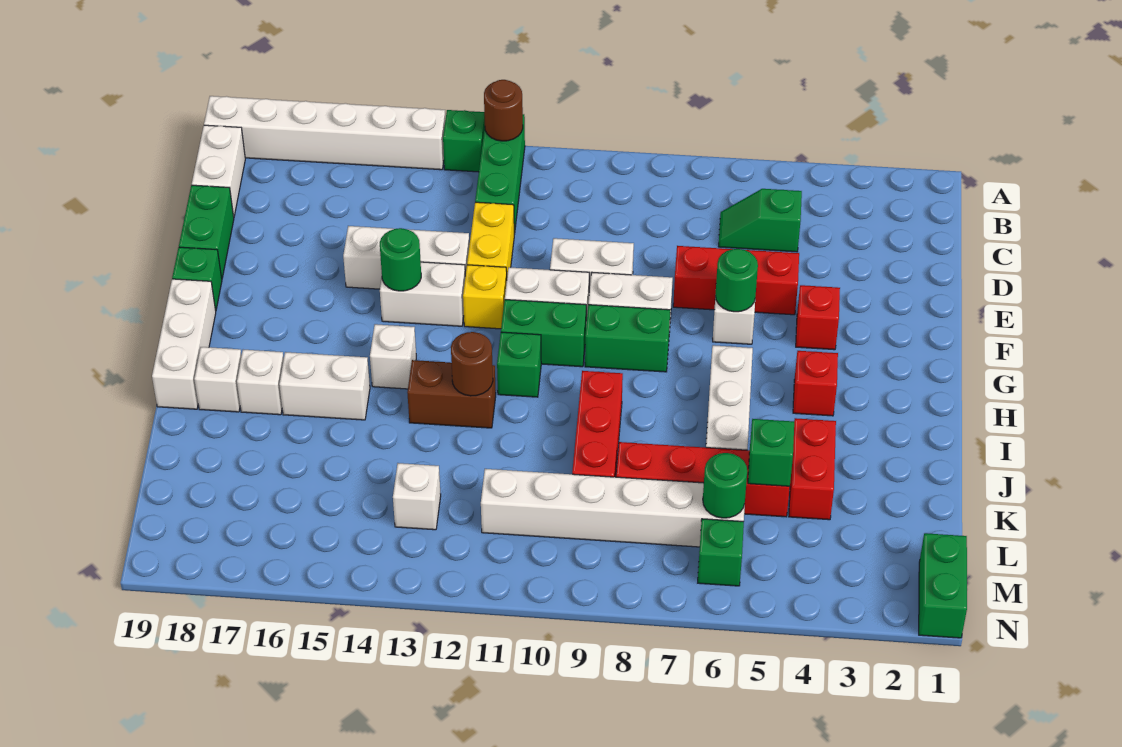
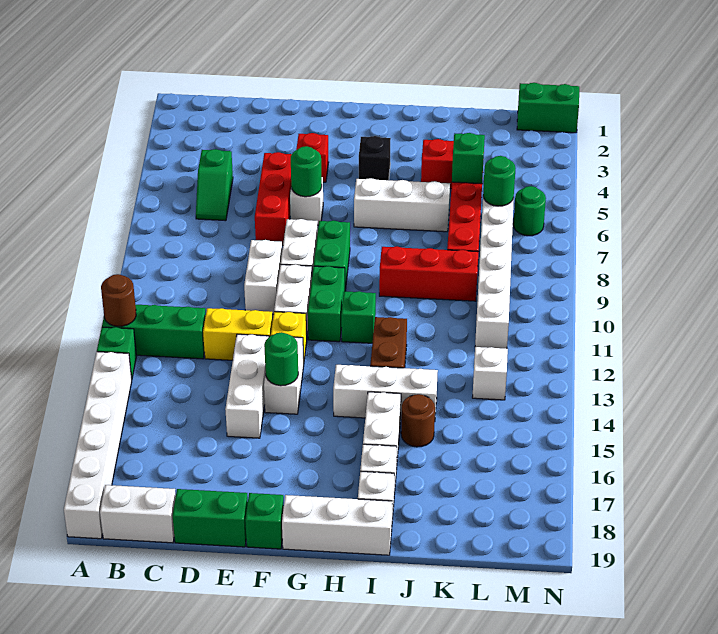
red 1x1 brick [793,351,838,416] -> black 1x1 brick [359,136,391,180]
white 1x1 brick [370,324,416,389] -> white 1x3 brick [333,365,438,420]
brown 1x1 round brick [451,332,493,396] -> brown 1x1 round brick moved to [401,394,435,447]
green 1x1 brick [698,519,744,586] -> green 1x1 round brick [513,186,546,236]

